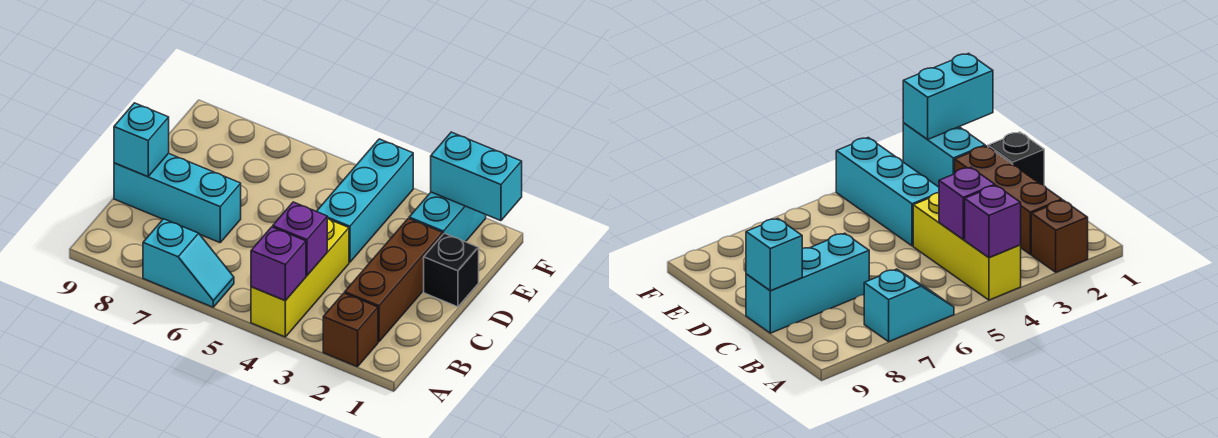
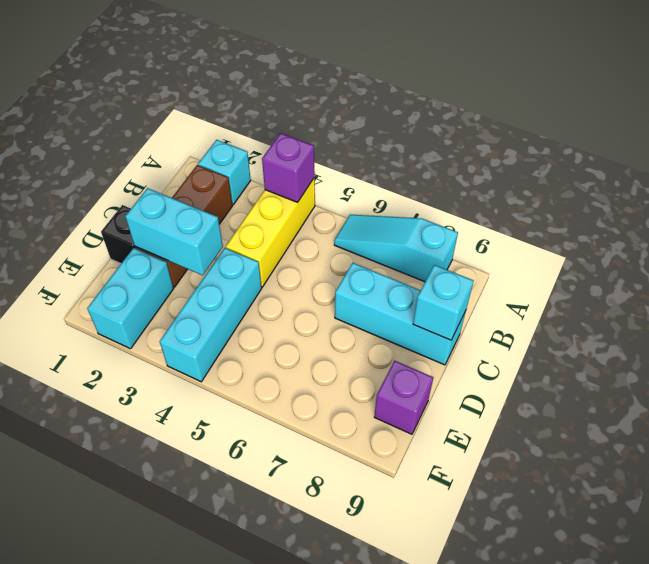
brown 1x1 brick [323,293,378,367] -> cyan 1x1 brick [198,140,251,204]
cyan 1x2 slope [143,219,234,307] -> cyan 1x3 slope [334,215,458,282]
purple 1x1 brick [273,202,327,276] -> purple 1x1 brick moved to [374,361,433,434]
cyan 1x2 brick [431,132,522,221] -> cyan 1x2 brick moved to [125,188,223,275]

